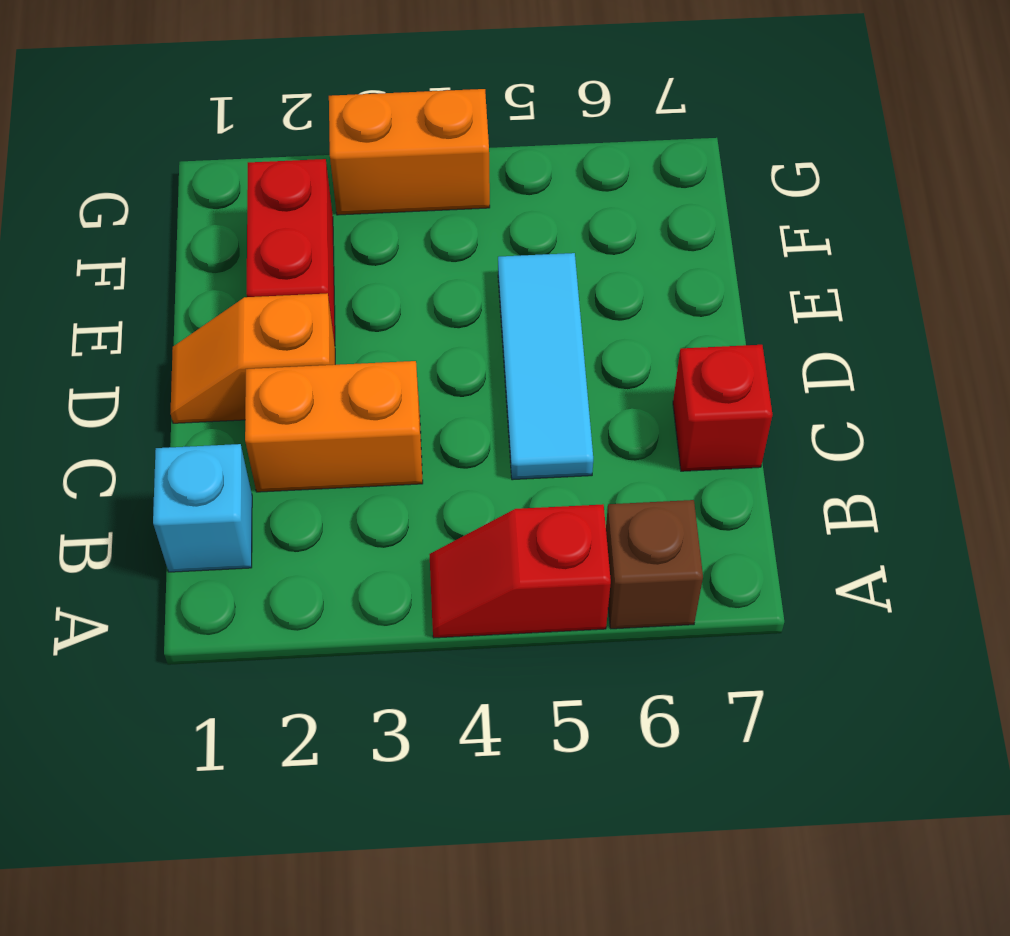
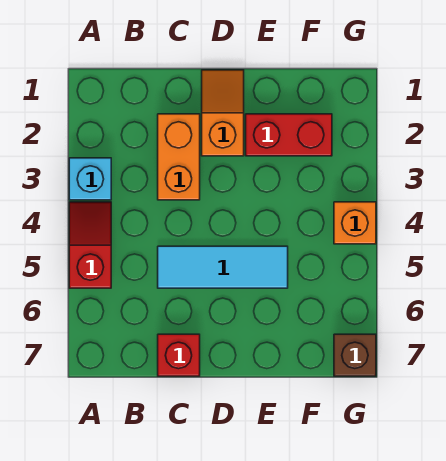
brown 1x1 brick [606,500,703,629] -> brown 1x1 brick moved to [334,334,376,376]
cyan 1x1 brick [153,444,252,572] -> cyan 1x1 brick moved to [69,158,111,200]
orange 1x2 brick [329,89,490,215] -> orange 1x1 brick [334,202,376,244]

